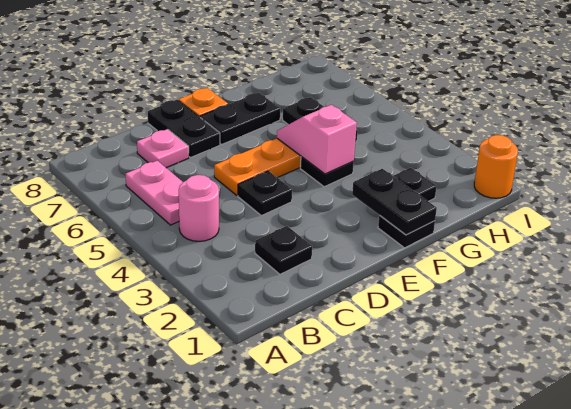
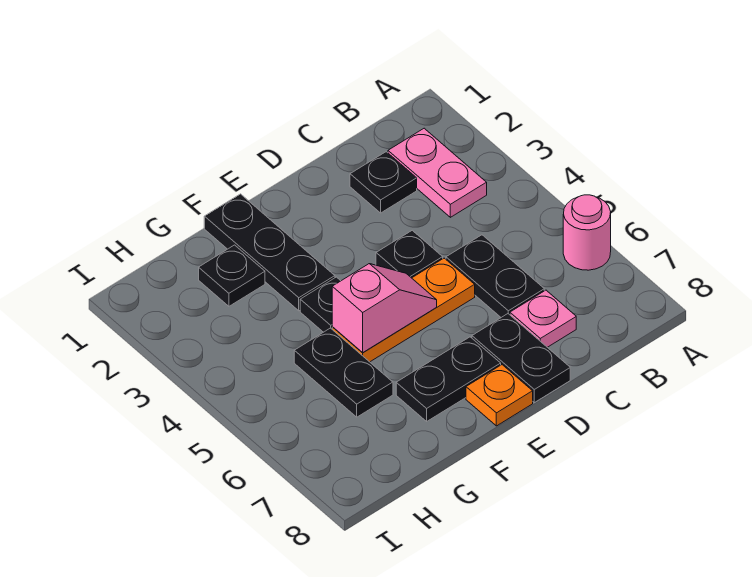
pink 1x1 round brick [179,175,219,241] -> pink 1x1 round brick moved to [563,195,611,270]
pink 1x2 plate [125,161,183,225] -> pink 1x2 plate moved to [388,128,487,217]
black 1x1 plate [378,216,435,248] -> black 1x3 plate [204,194,335,311]
black 1x2 plate [352,169,437,235] -> black 1x2 plate moved to [446,235,544,317]
pink 1x2 slope [277,105,357,174] -> pink 1x2 slope turned to [332,264,437,353]
orange 1x1 round brick [474,135,518,198] -> none

